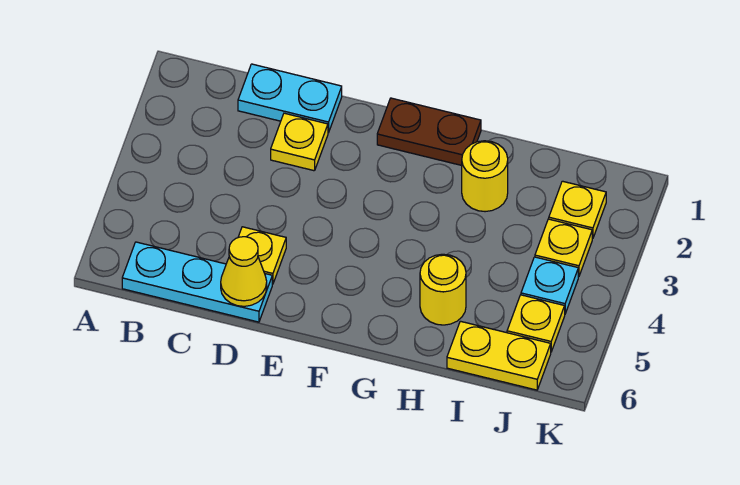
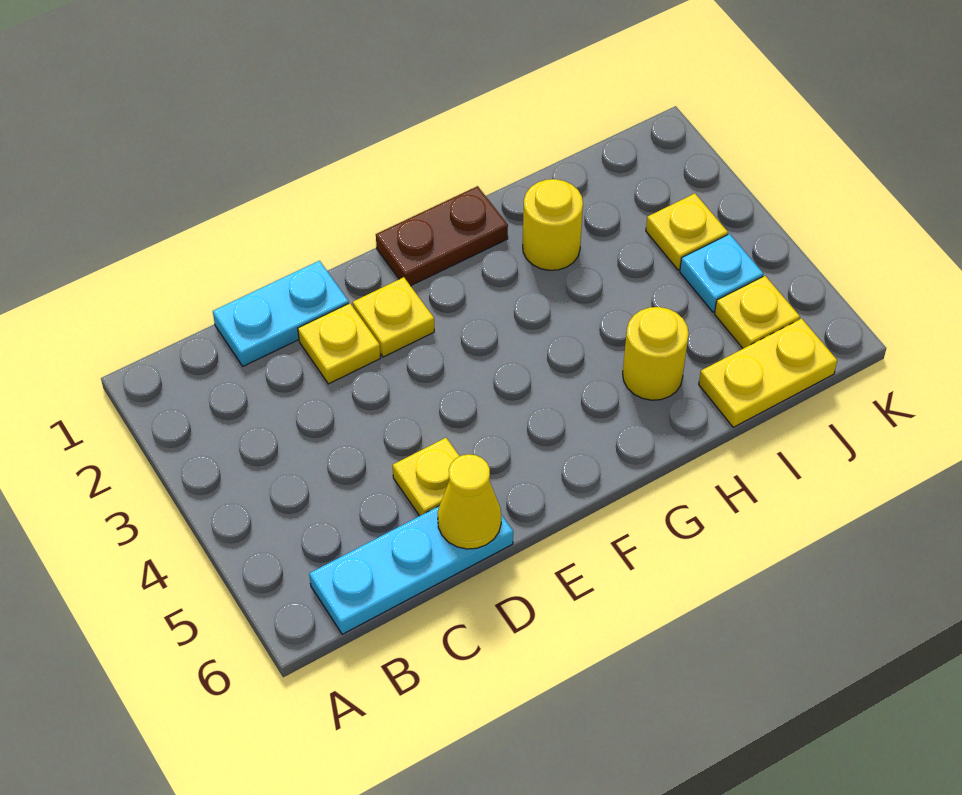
yellow 1x1 plate [549,181,606,239] -> yellow 1x1 plate moved to [353,277,434,357]

